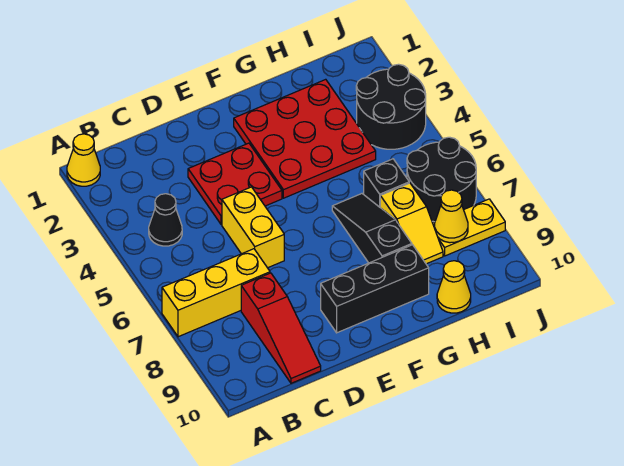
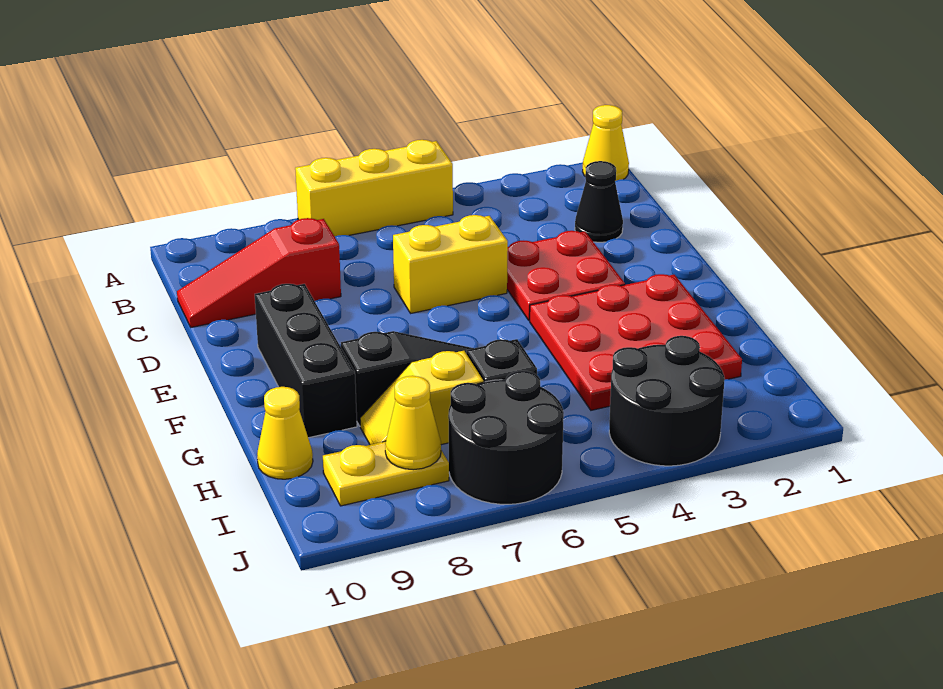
yellow 1x3 brick [162,249,270,337] -> yellow 1x3 brick turned to [295,140,453,237]
black 1x1 cone [149,194,182,246] -> black 1x1 cone moved to [575,161,623,242]
yellow 1x2 plate [433,199,505,256] -> yellow 1x2 plate turned to [323,441,449,506]

